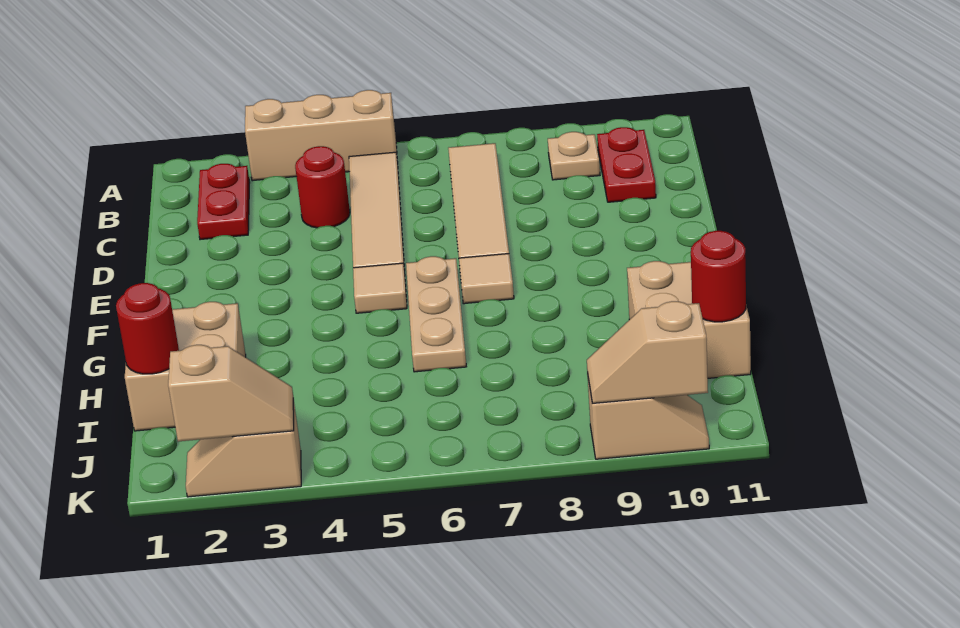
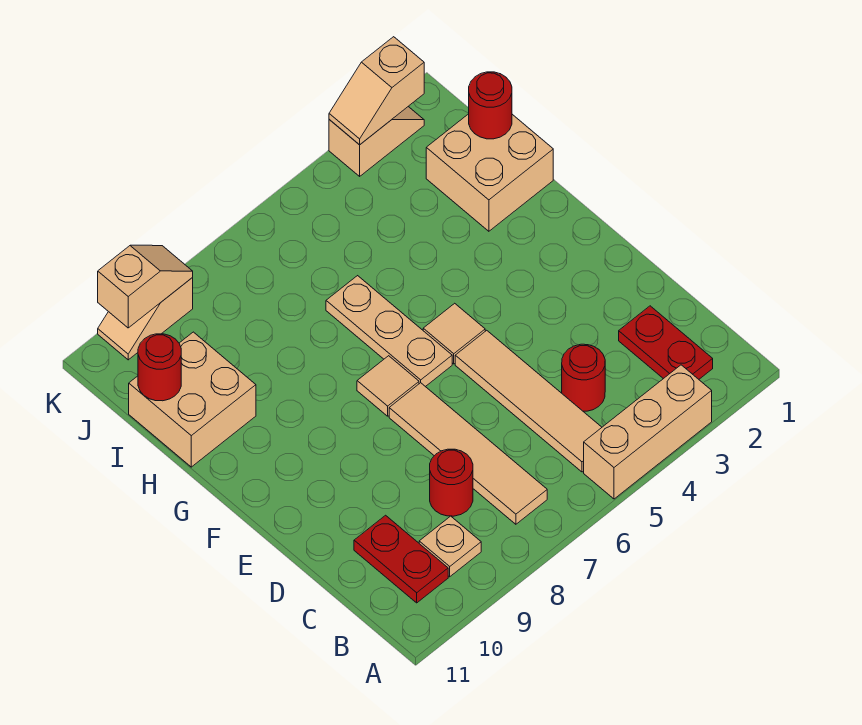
none -> red 1x1 round brick [430,449,473,516]

